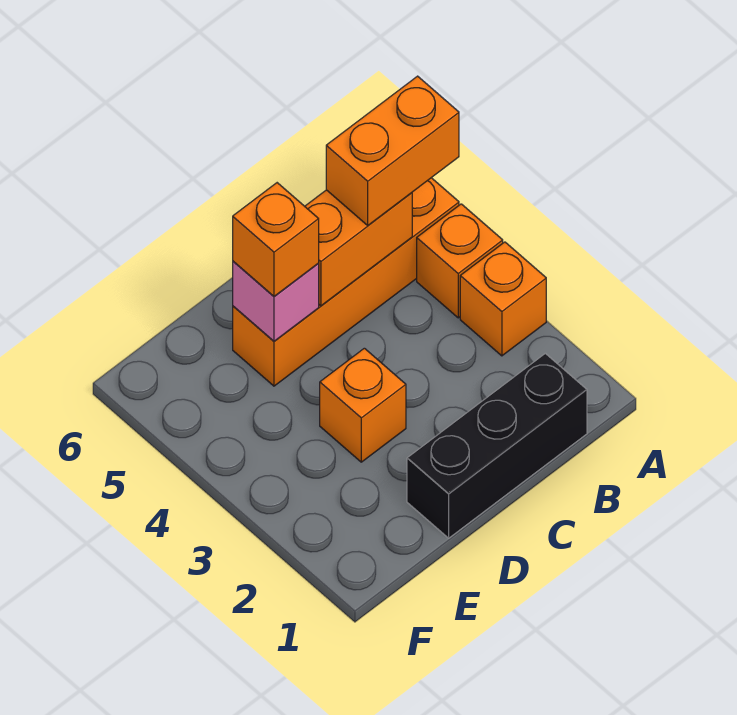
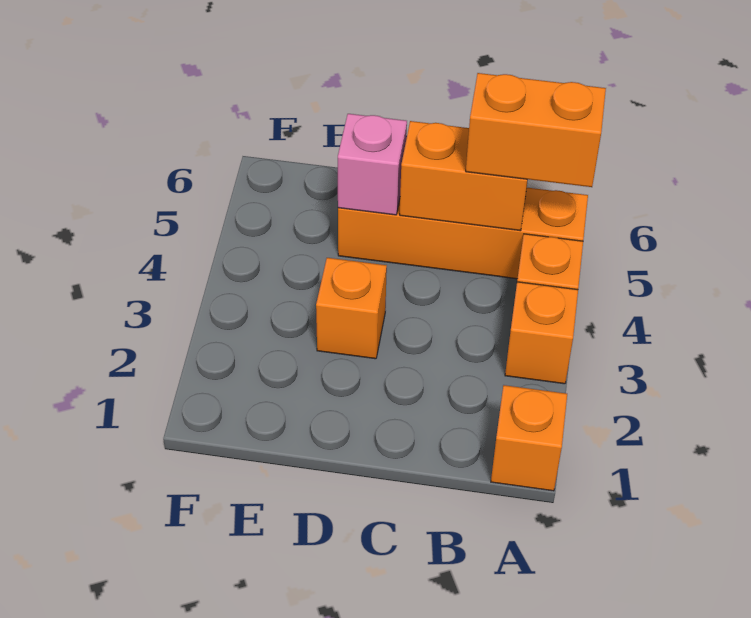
black 1x3 brick [407,353,587,538] -> none
orange 1x1 brick [233,183,319,296] -> orange 1x1 brick moved to [491,385,567,491]

